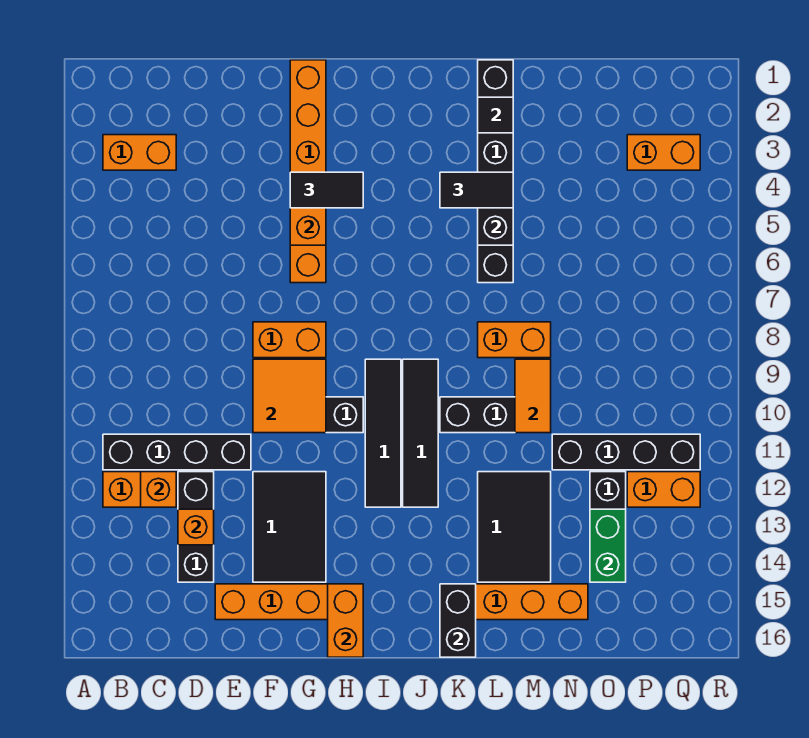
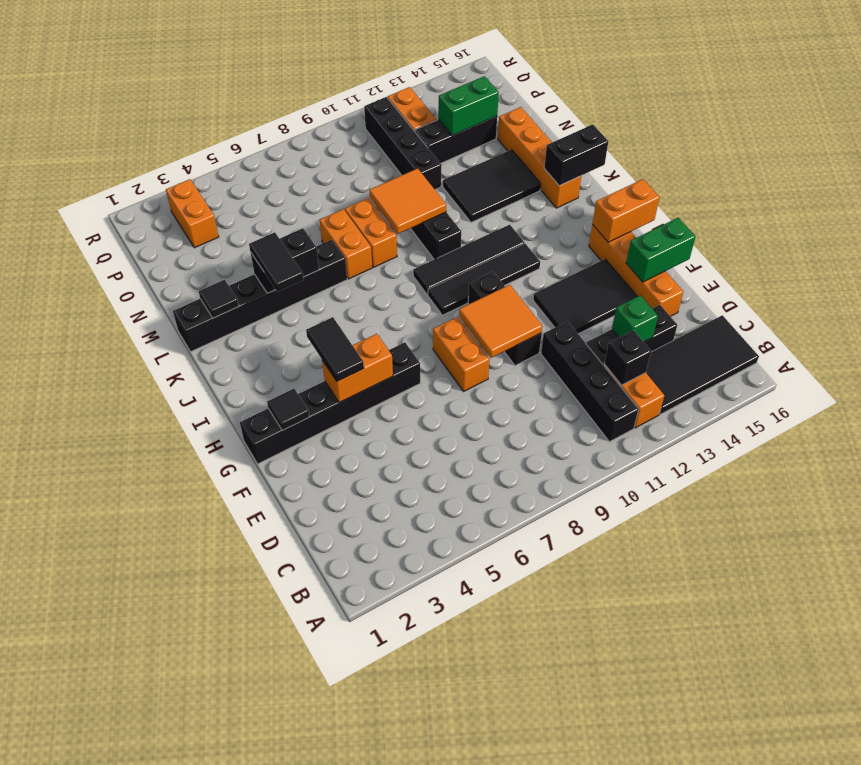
orange 1x2 brick [103,135,176,170] -> orange 1x2 brick moved to [320,209,372,279]
none -> black 2x4 tile [646,315,759,414]
orange 1x1 brick [141,472,176,507] -> black 1x1 brick [604,330,651,385]
orange 1x1 brick [178,509,214,545] -> green 1x1 brick [612,295,658,342]
none -> green 1x2 brick [626,218,695,282]
orange 1x6 brick [290,60,326,283] -> black 1x6 brick [240,343,420,464]
none -> black 1x1 tile [267,389,309,430]
orange 1x2 tile [515,359,551,433] -> orange 2x2 tile [369,168,446,234]

